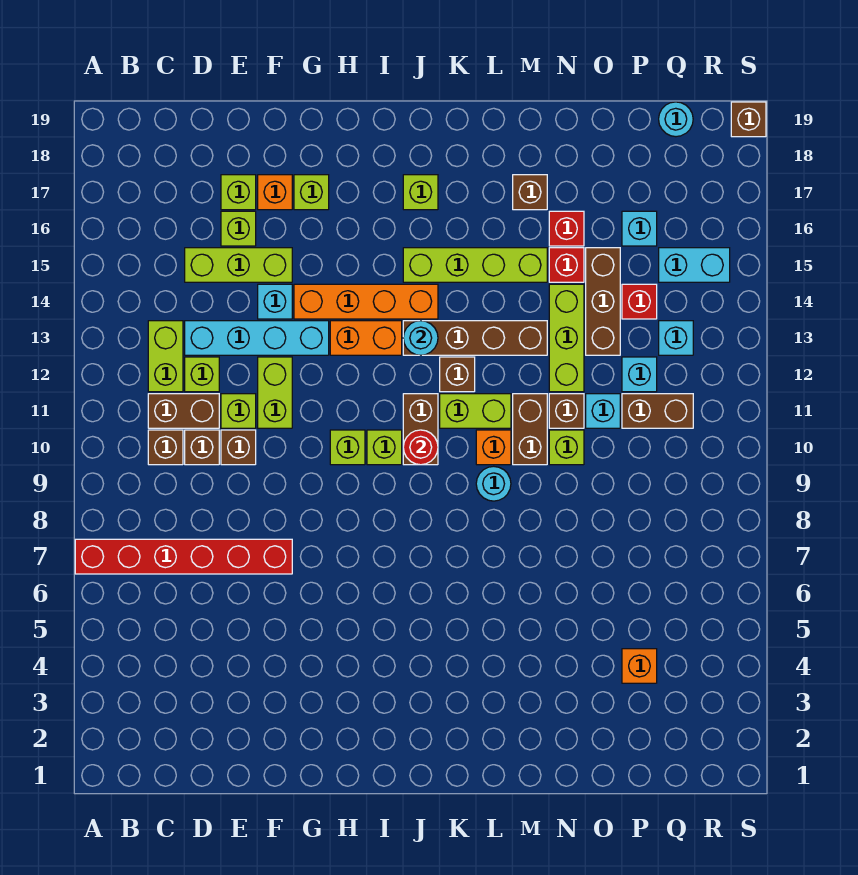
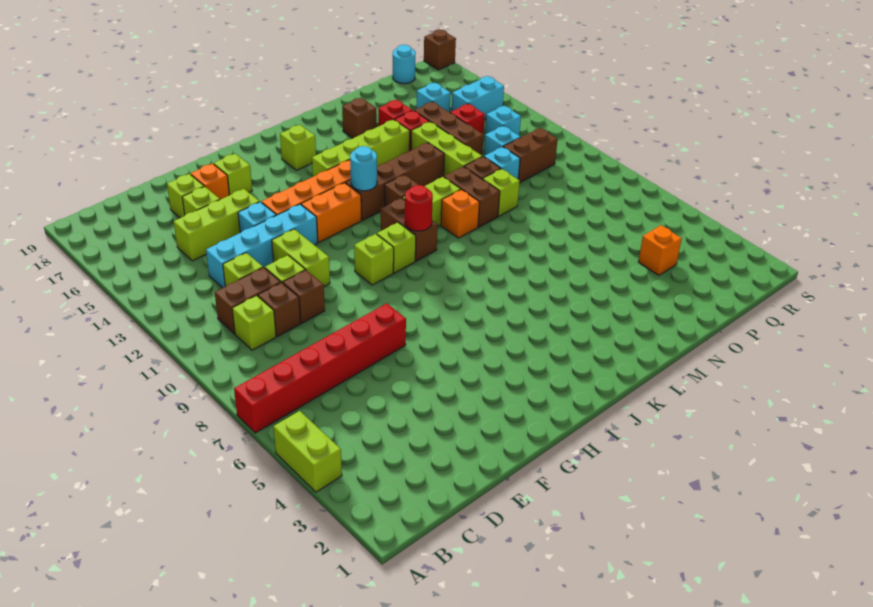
brown 1x1 brick [148,430,183,465] -> lime 1x1 brick [232,296,276,350]
lime 1x2 brick [148,321,183,392] -> lime 1x2 brick moved to [274,411,342,492]
cyan 1x1 round brick [476,466,511,501] -> none

